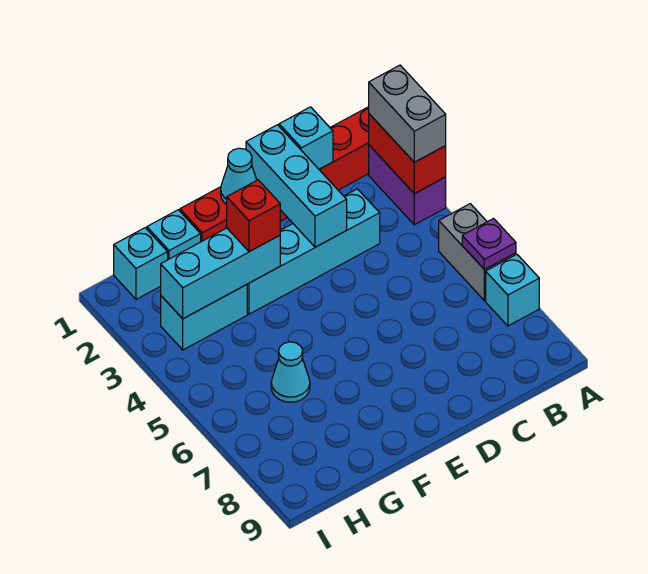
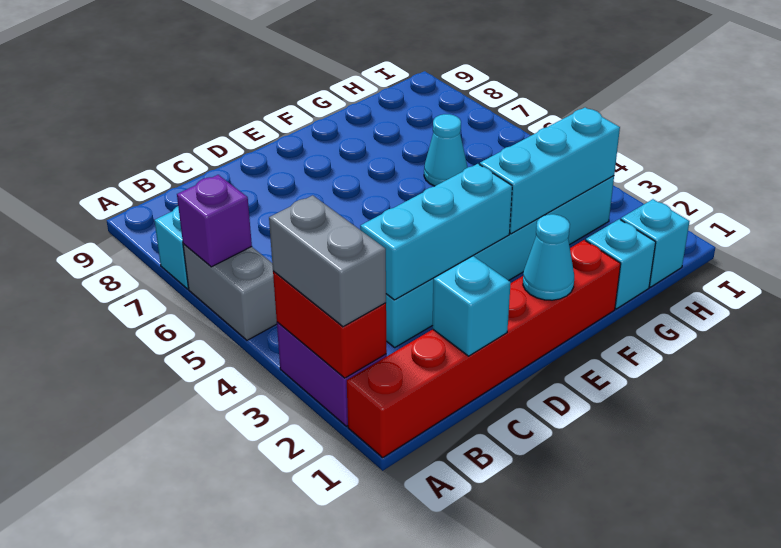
purple 1x1 plate [462,219,516,270] -> purple 1x1 brick [177,175,252,267]
cyan 1x3 brick [246,125,347,247] -> cyan 1x3 brick turned to [360,164,512,300]
red 1x1 brick [227,180,280,252] -> none

